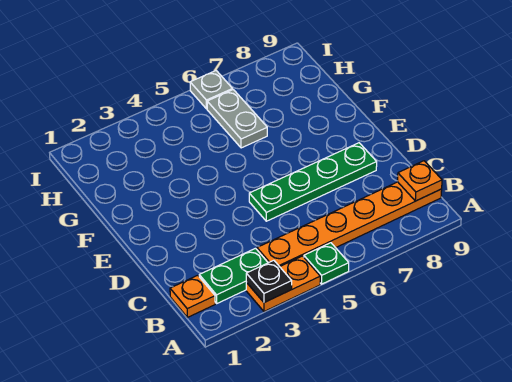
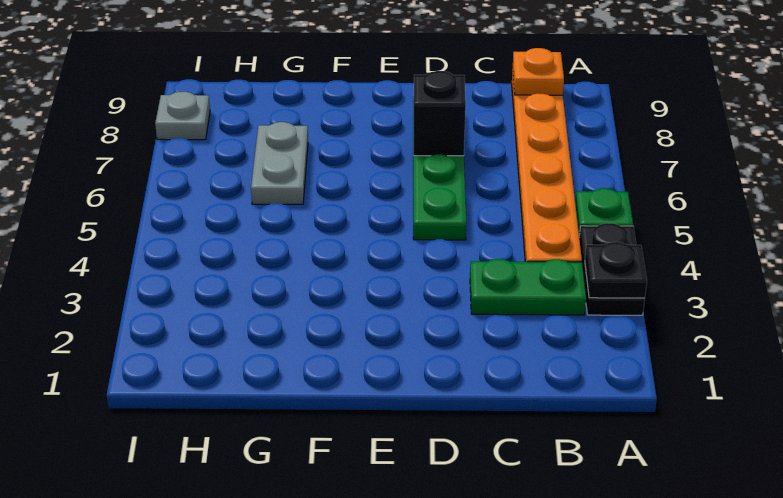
orange 1x2 plate [246,256,320,312] -> black 1x2 plate [579,223,645,315]
orange 1x1 plate [170,275,215,317] -> none
green 1x2 plate [199,248,268,303] -> green 1x2 plate turned to [470,259,586,315]
none -> black 1x1 brick [414,71,466,156]
grey 1x2 plate [207,90,267,148] -> grey 1x2 plate turned to [251,122,308,204]
grey 1x1 plate [190,71,233,109] -> grey 1x1 plate moved to [155,92,210,140]

